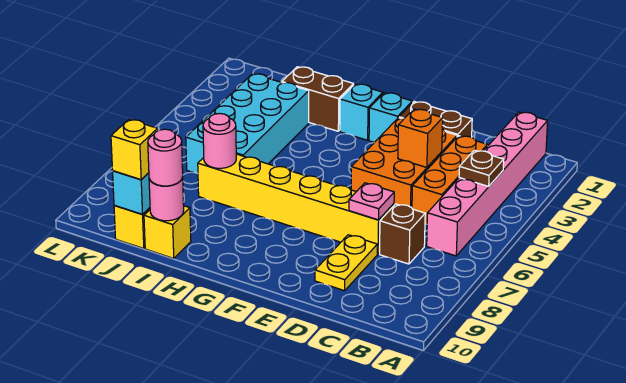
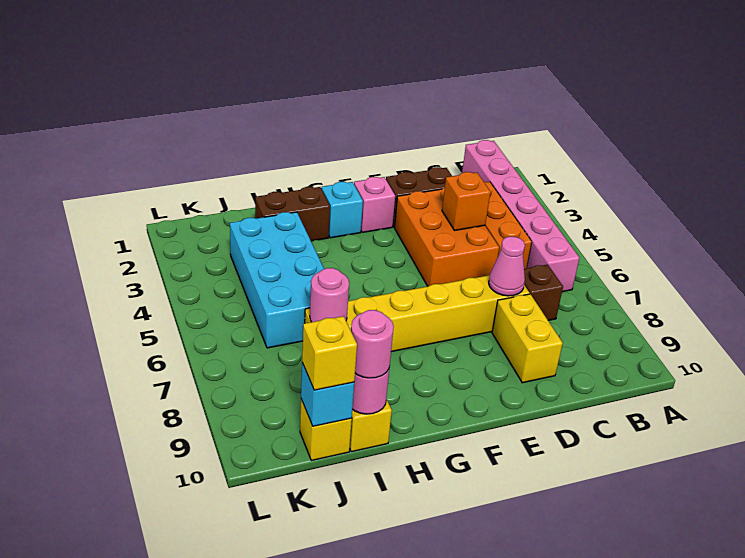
brown 1x1 plate [459,150,504,186] -> none
pink 1x1 plate [349,183,394,220] -> pink 1x1 cone [489,237,525,296]
yellow 1x2 plate [315,235,377,291] -> yellow 1x2 brick [492,294,563,383]
cyan 1x1 brick [369,93,412,142] -> pink 1x1 brick [354,177,395,232]

